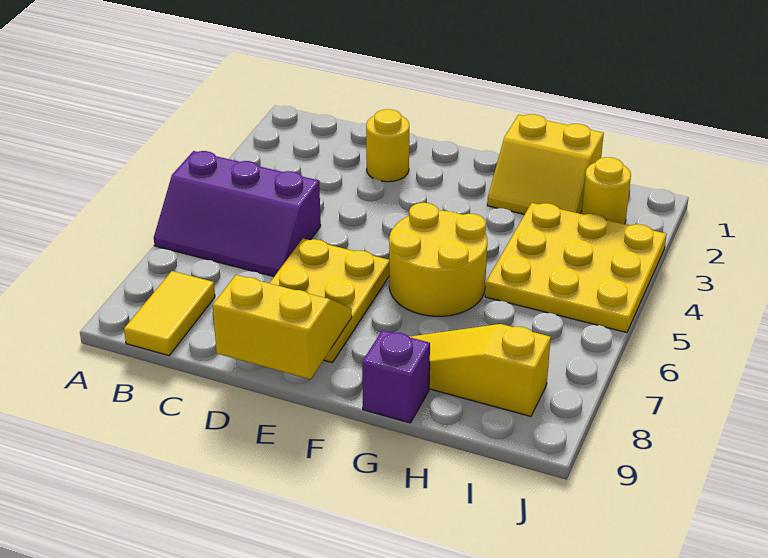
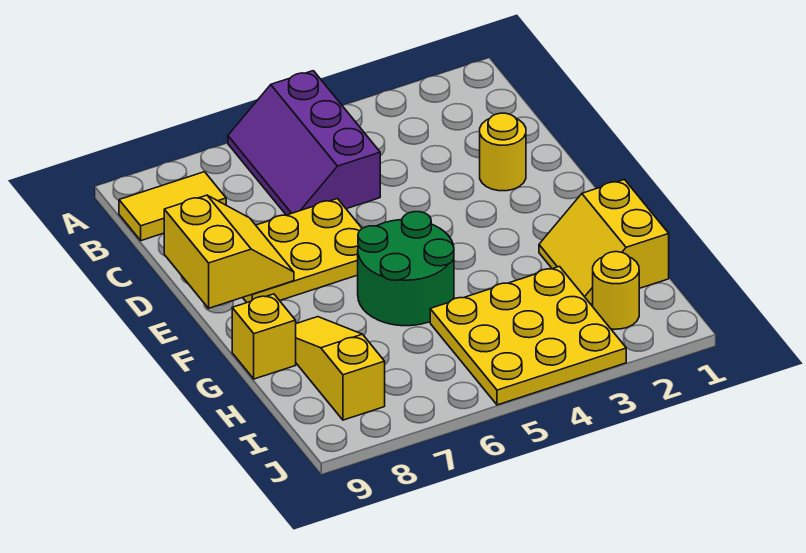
yellow 2x2 round brick [389,203,487,316] -> green 2x2 round brick [358,212,454,326]
purple 1x1 brick [362,330,430,423] -> yellow 1x1 brick [232,294,296,379]

